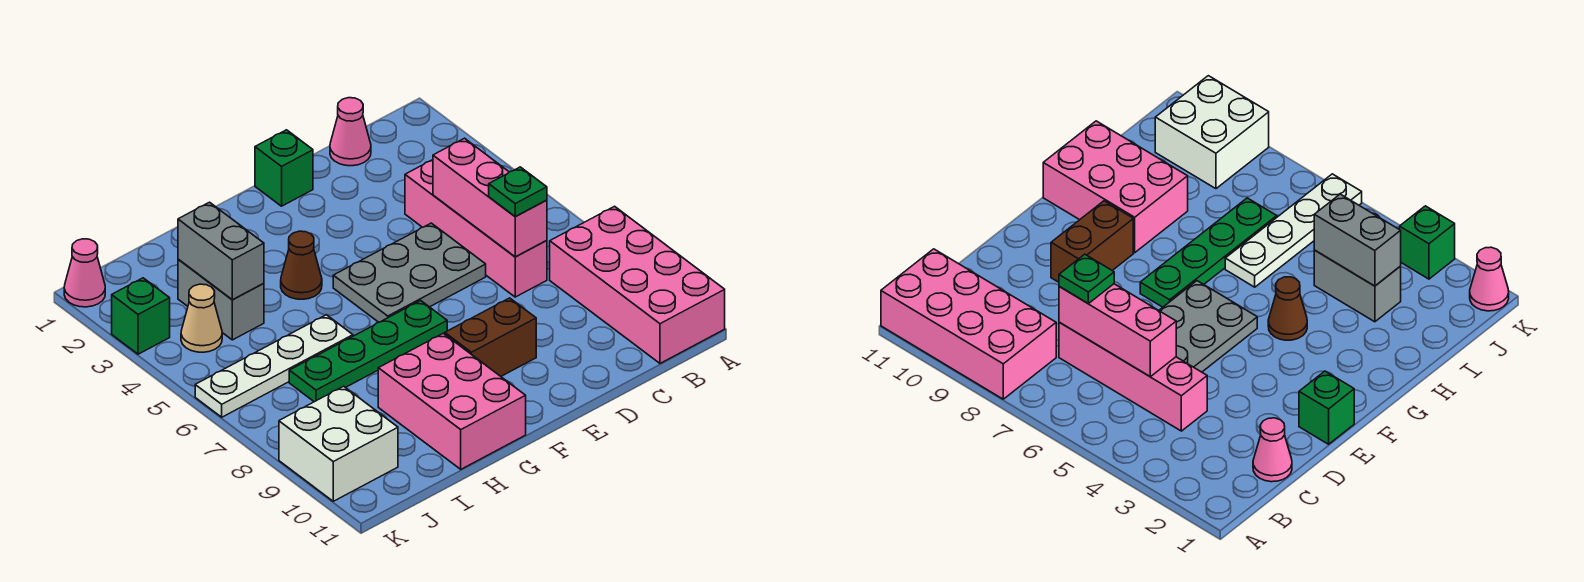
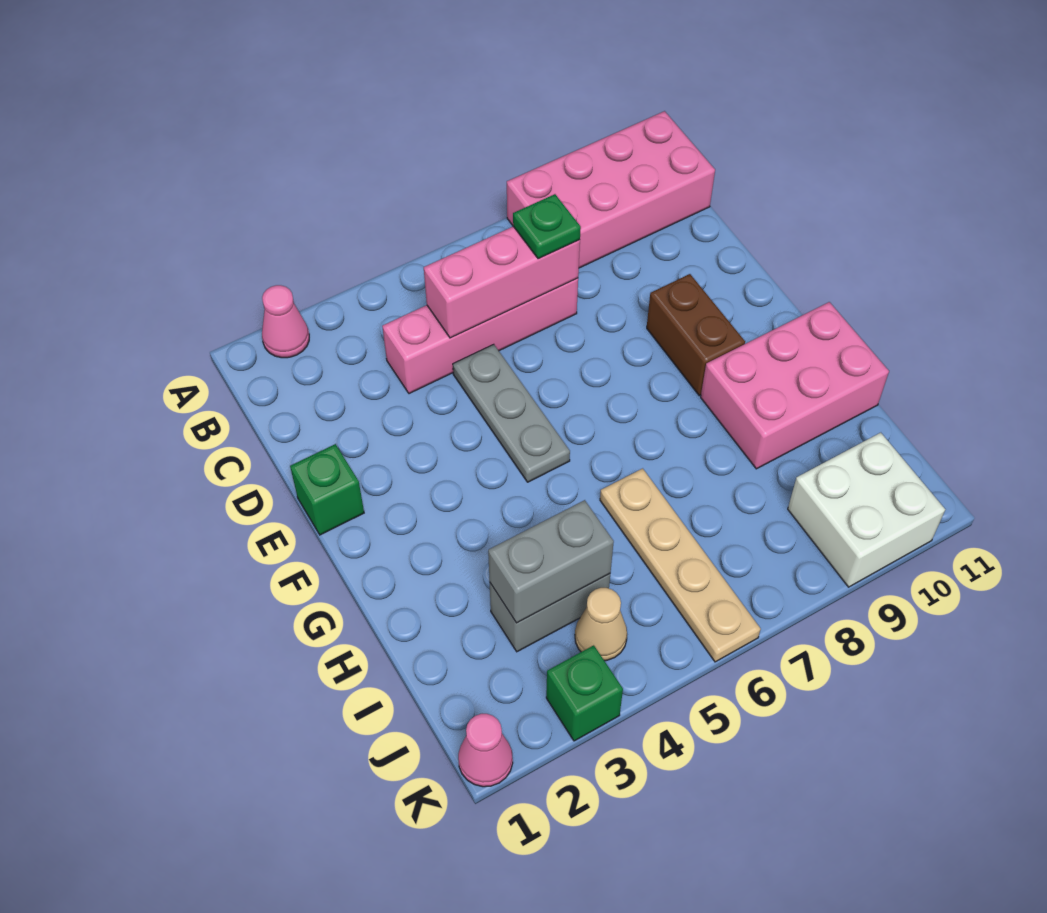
pink 1x1 cone [330,98,371,166] -> pink 1x1 cone moved to [262,285,309,358]
grey 2x3 plate [333,223,486,322] -> grey 1x3 plate [453,344,570,482]
green 1x4 plate [289,301,447,402] -> none
brown 1x1 cone [281,231,322,299] -> none
white 1x4 plate [195,315,353,417] -> tan 1x4 plate [600,468,761,662]

